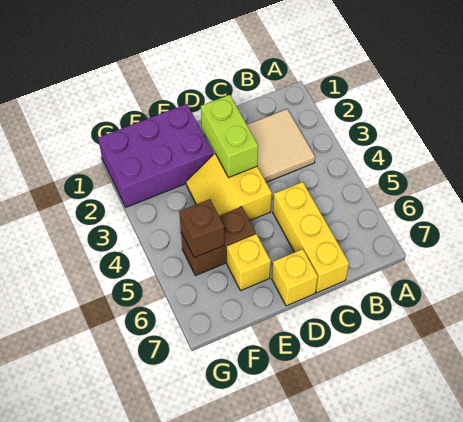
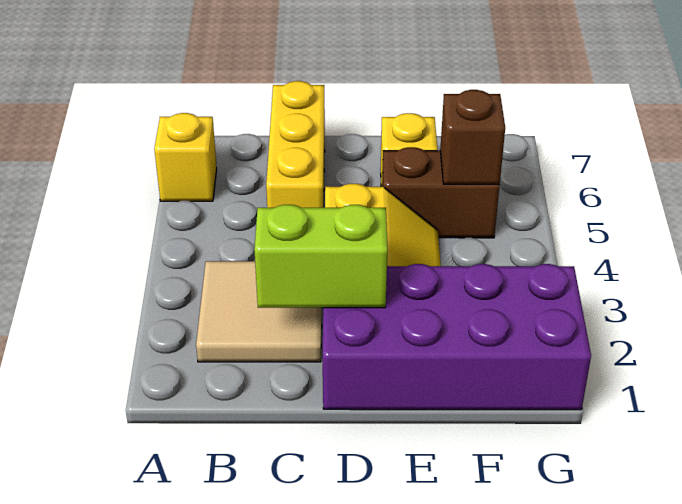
lime 1x2 brick [201,95,258,178] -> lime 1x2 brick turned to [254,205,387,308]
yellow 1x1 brick [272,249,318,306] -> yellow 1x1 brick moved to [154,113,217,201]
purple 2x3 brick [98,104,213,207] -> purple 2x4 brick [323,264,591,410]

